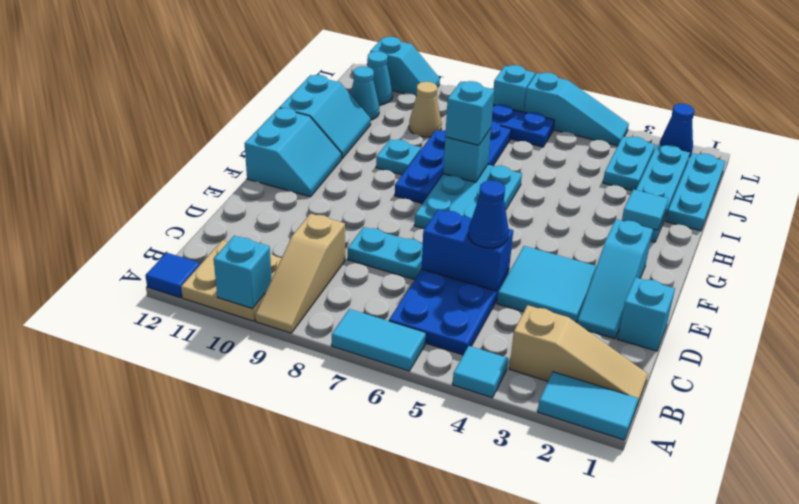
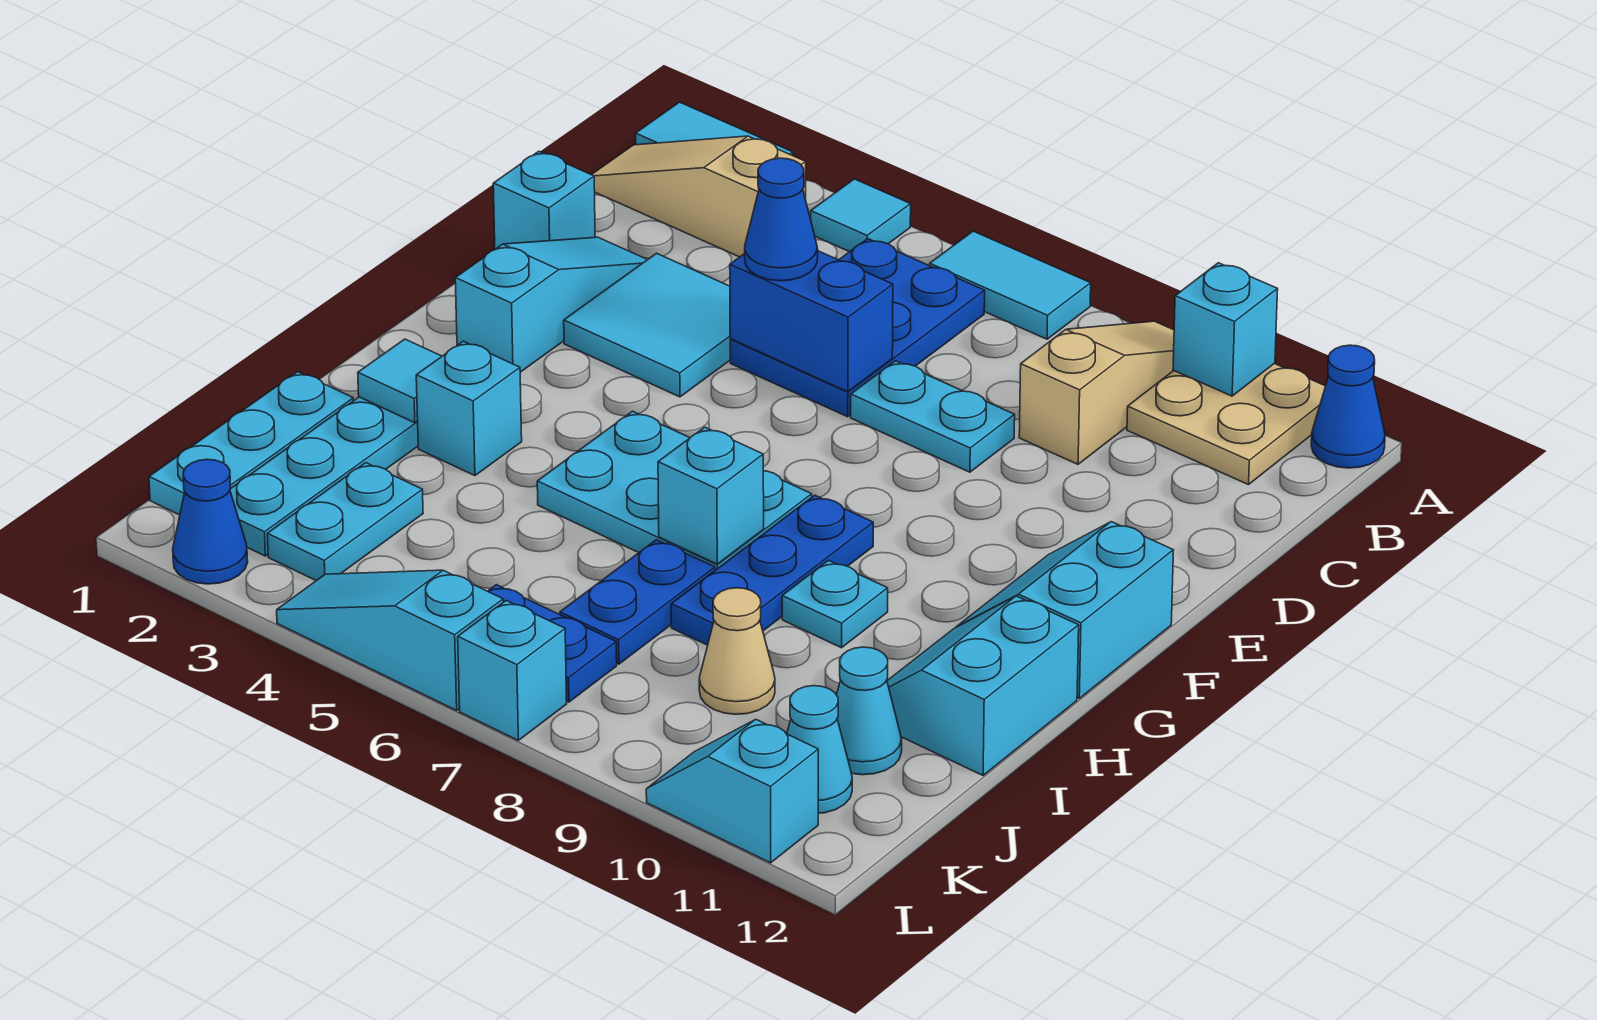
blue 1x1 tile [145,253,200,298] -> blue 1x1 cone [1311,345,1385,468]
cyan 2x3 plate [415,165,522,229] -> cyan 2x3 plate turned to [537,411,812,570]
cyan 1x1 brick [445,81,494,145] -> cyan 1x1 brick moved to [416,341,522,476]

